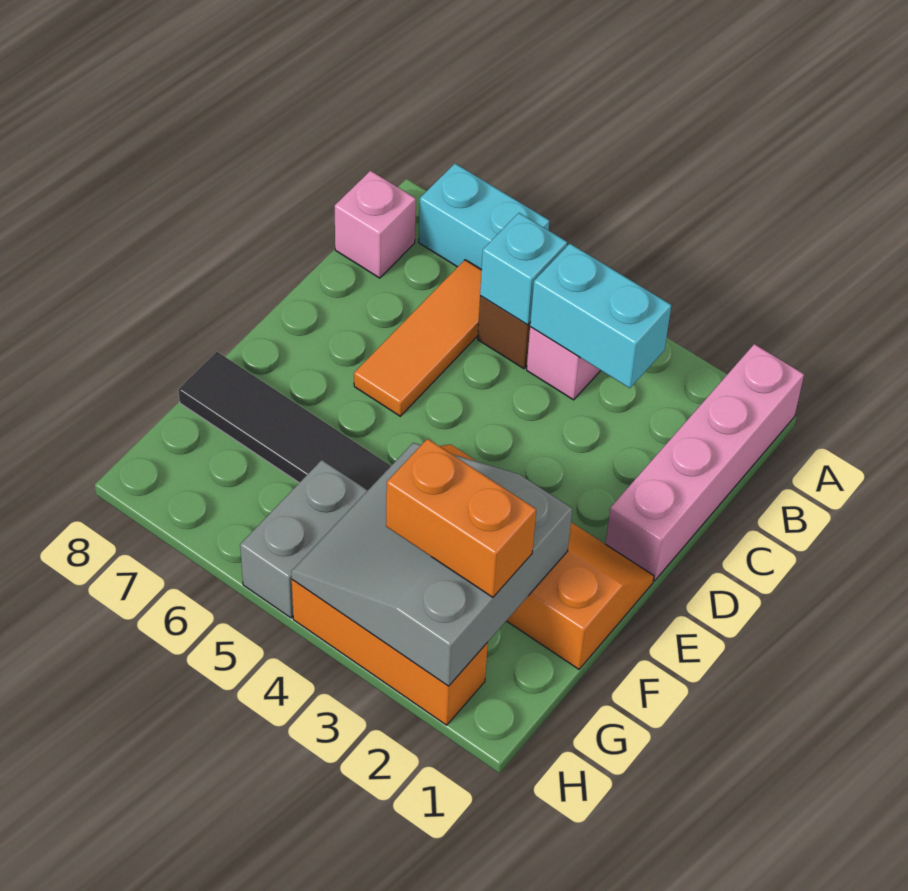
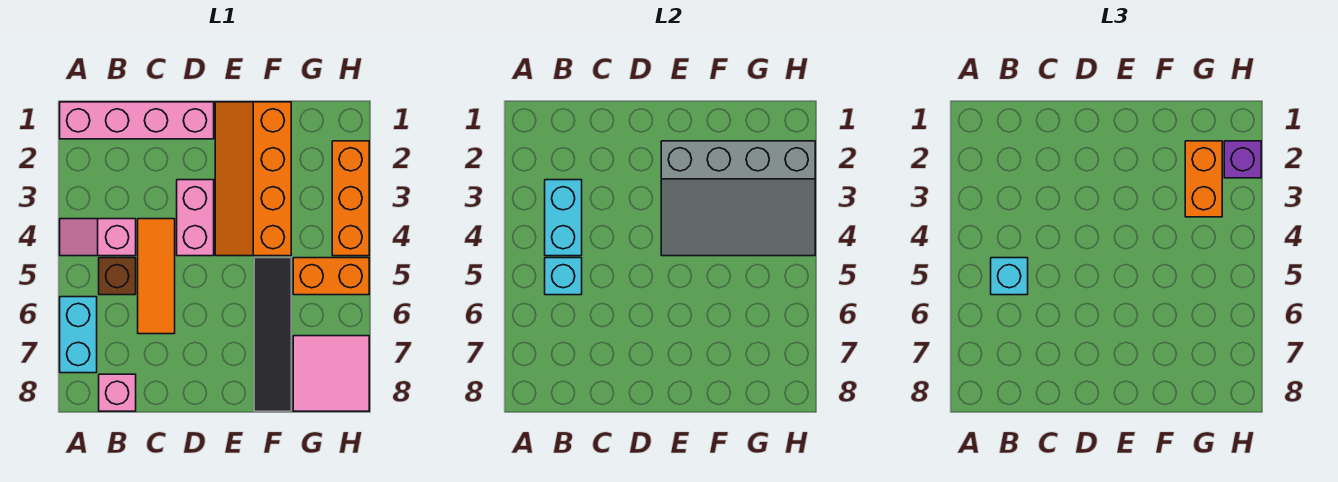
none -> cyan 1x1 brick [991,258,1028,295]
orange 1x3 tile [354,260,482,416] -> orange 1x3 tile turned to [138,219,175,334]
none -> pink 1x2 brick [177,180,214,256]
grey 3x3 slope [291,443,572,686] -> grey 3x4 slope [661,141,815,256]
grey 1x2 brick [240,460,368,618] -> orange 1x2 brick [293,258,369,295]
none -> pink 2x2 tile [293,336,369,411]
none -> purple 1x1 brick [1224,141,1261,178]

